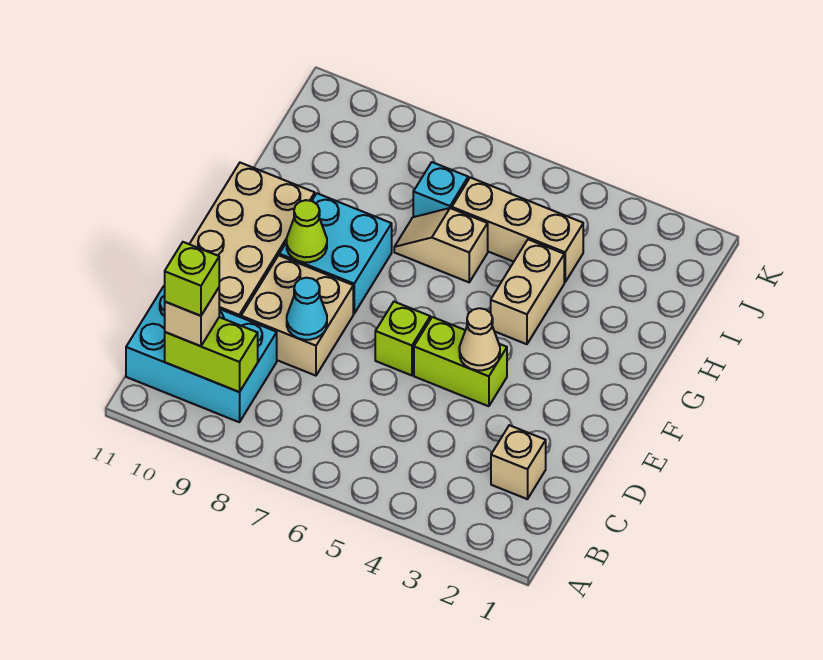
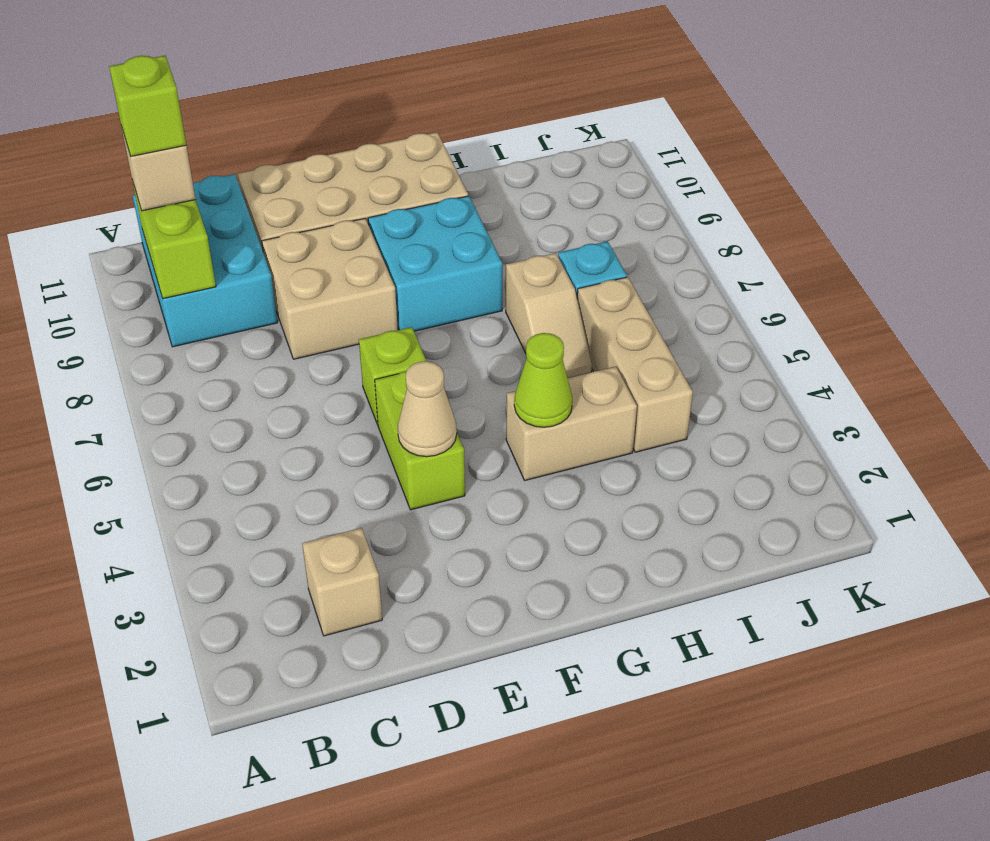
cyan 1x1 cone [287,278,327,340] -> none
lime 1x1 cone [287,200,327,262] -> lime 1x1 cone moved to [514,333,572,427]
tan 1x2 slope [394,208,488,282] -> tan 1x2 slope turned to [506,253,592,378]

